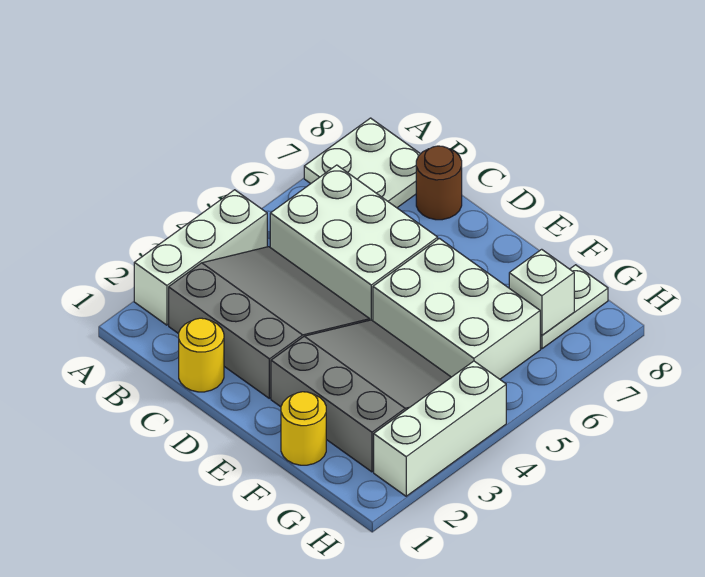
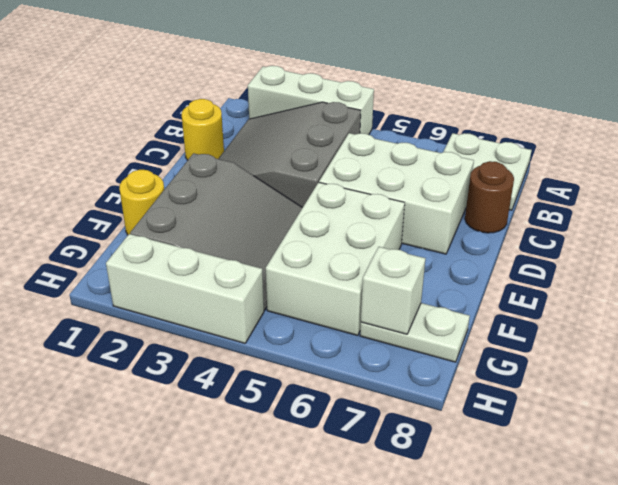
grey 3x3 slope [169,247,370,398] -> grey 3x3 slope turned to [219,102,361,208]
white 2x3 brick [270,165,438,321] -> white 2x3 brick turned to [319,133,474,254]

